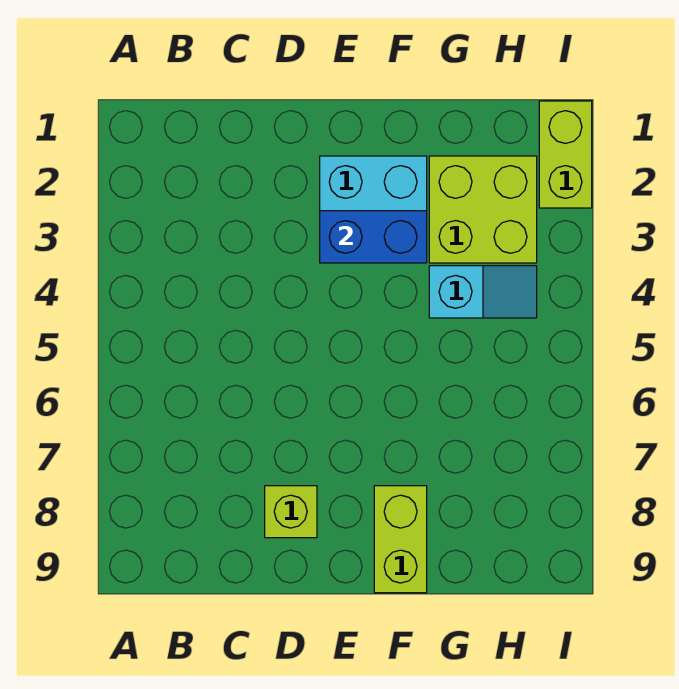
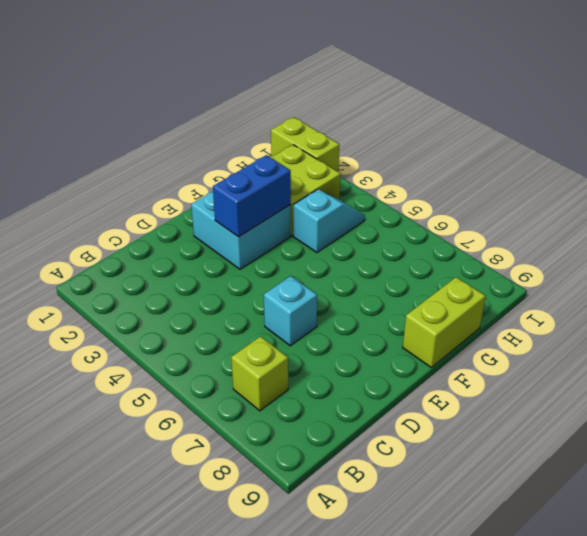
none -> cyan 1x1 brick [264,276,317,346]
lime 1x1 brick [265,486,317,538] -> lime 1x1 brick moved to [231,336,288,411]
lime 1x2 brick [374,486,427,593] -> lime 1x2 brick turned to [403,277,486,367]

